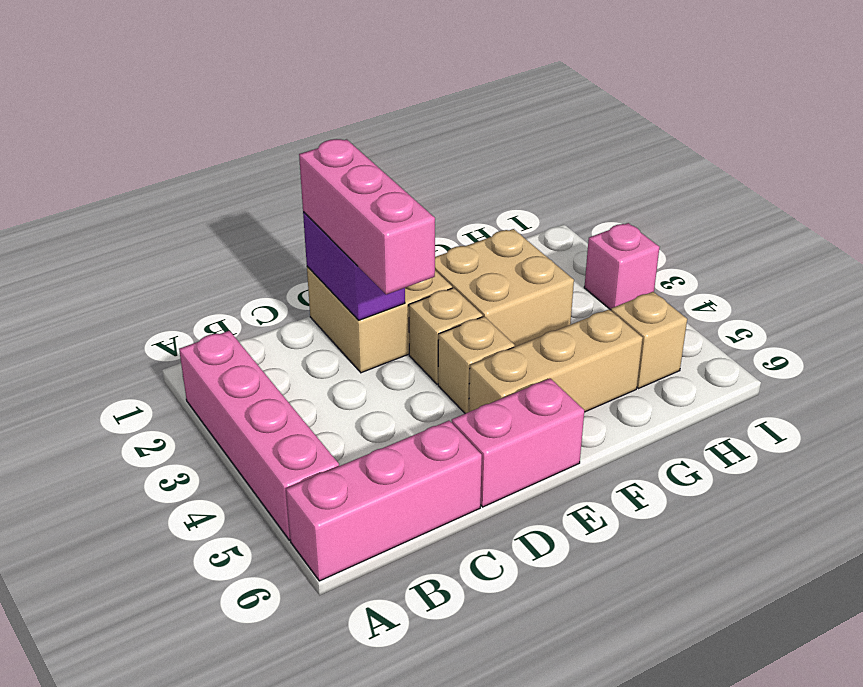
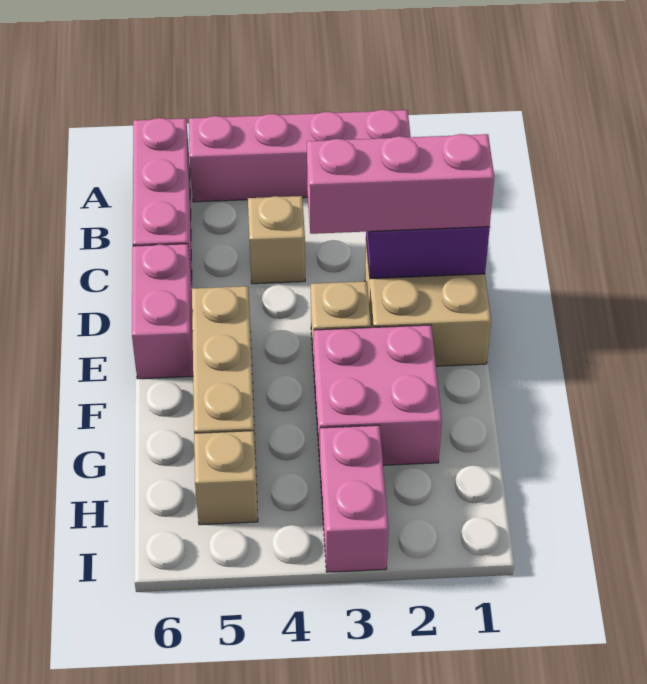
tan 1x1 brick [438,317,515,414] -> tan 1x1 brick moved to [248,196,305,284]
tan 2x2 brick [435,229,574,347] -> pink 2x2 brick [314,325,442,465]
pink 1x1 brick [584,223,659,310] -> pink 1x2 brick [320,425,388,572]

